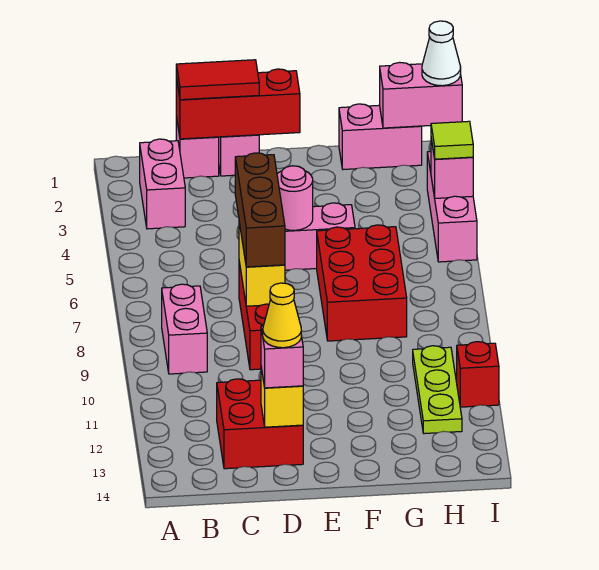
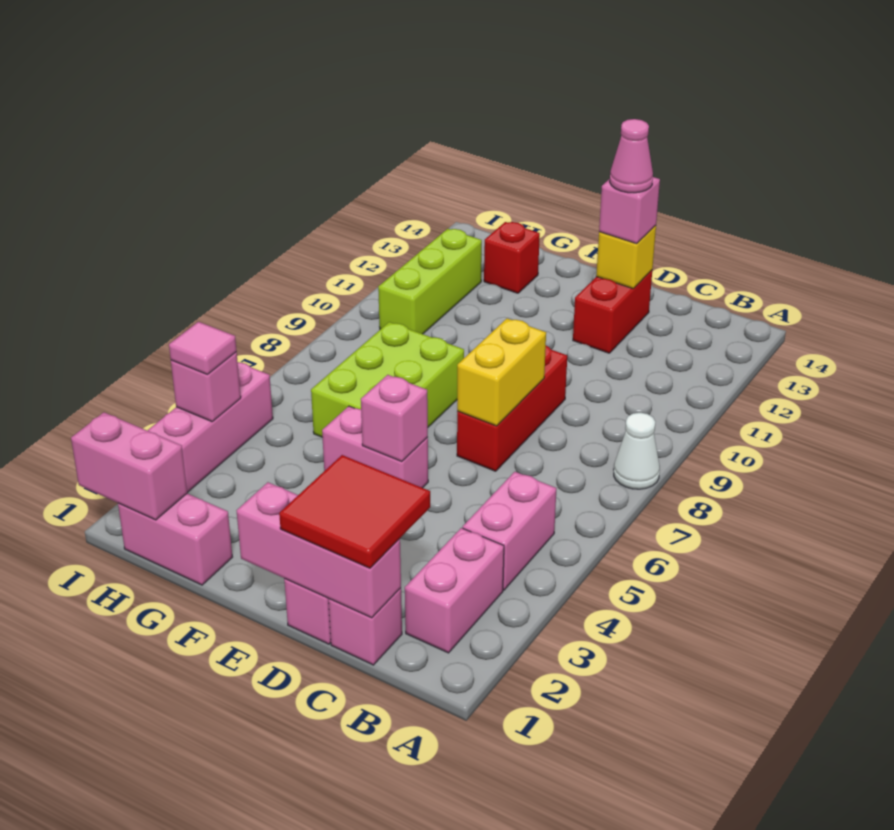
pink 1x2 brick [162,284,207,374] -> pink 1x2 brick moved to [463,472,557,590]
red 1x3 brick [176,69,300,139] -> pink 1x3 brick [236,482,401,618]
red 1x2 tile [176,60,259,100] -> red 2x2 tile [279,455,430,568]
red 2x2 brick [217,379,303,469] -> red 1x2 brick [573,270,652,353]
brown 1x3 brick [235,153,285,267] -> none
yellow 1x1 cone [263,283,301,348] -> pink 1x1 cone [610,119,653,193]
pink 1x1 round brick [277,166,313,230] -> pink 1x1 brick [361,375,428,462]
red 2x3 brick [317,225,407,341] -> lime 2x3 brick [311,322,464,437]
lime 1x3 plate [413,346,462,434] -> lime 1x3 brick [378,229,482,334]
white 1x1 cone [422,21,461,86] -> white 1x1 cone moved to [614,413,660,489]
lime 1x1 tile [431,121,473,159] -> pink 1x1 tile [169,322,237,374]
red 1x1 brick [457,342,499,407] -> red 1x1 brick moved to [484,222,540,293]

